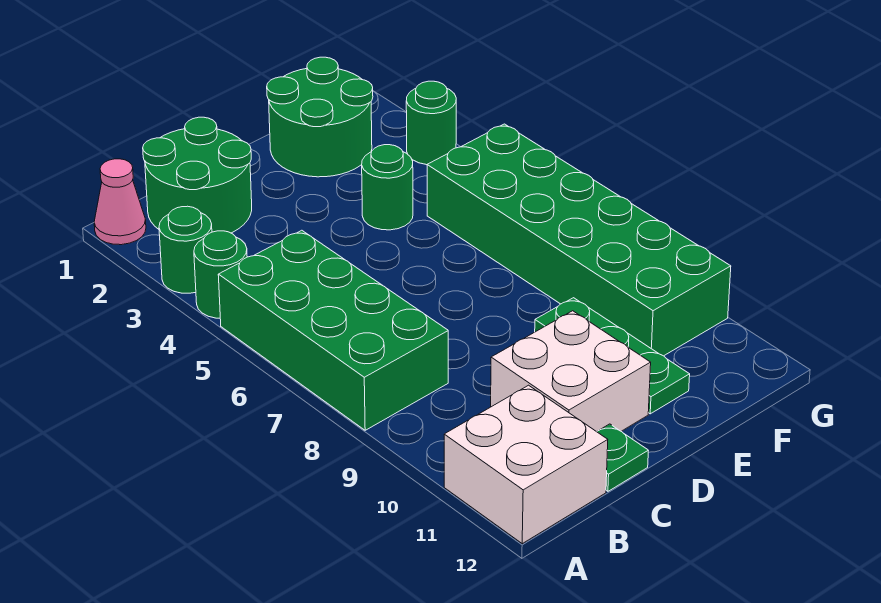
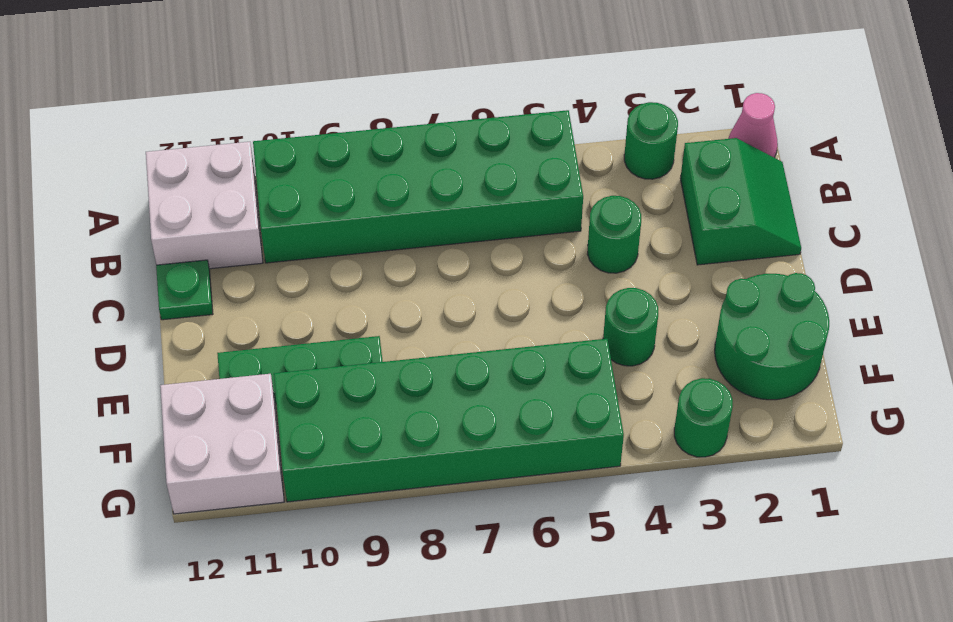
green 1x1 round brick [194,231,247,318] -> green 1x1 round brick moved to [588,196,641,273]
green 2x4 brick [218,230,448,430] -> green 2x6 brick [253,110,583,263]
green 2x2 round brick [143,117,252,233] -> green 2x2 slope [680,138,801,265]
white 2x2 brick [491,311,651,432] -> white 2x2 brick moved to [160,374,284,514]

